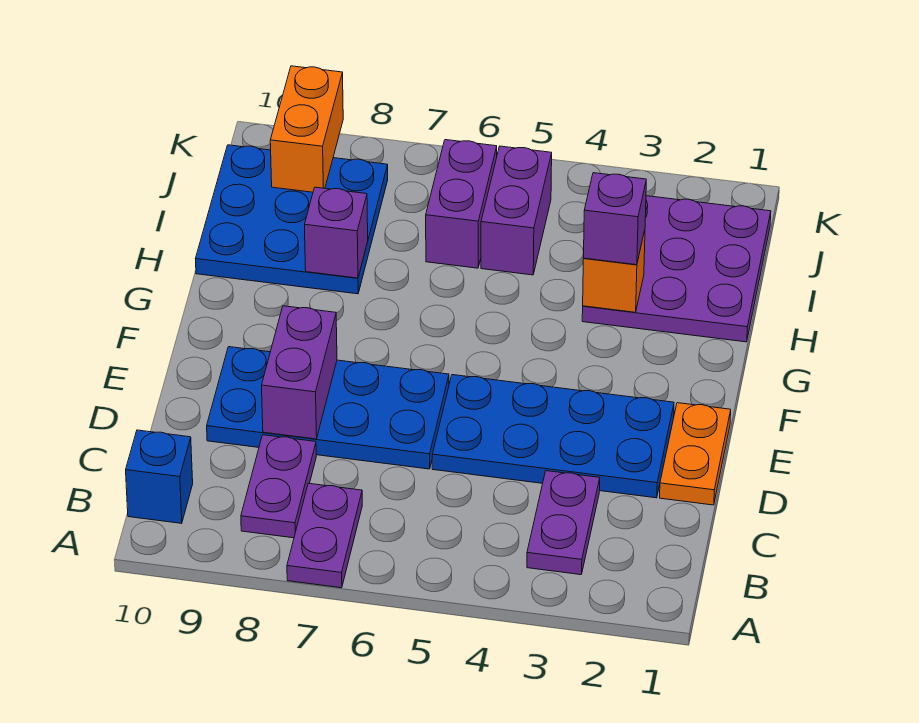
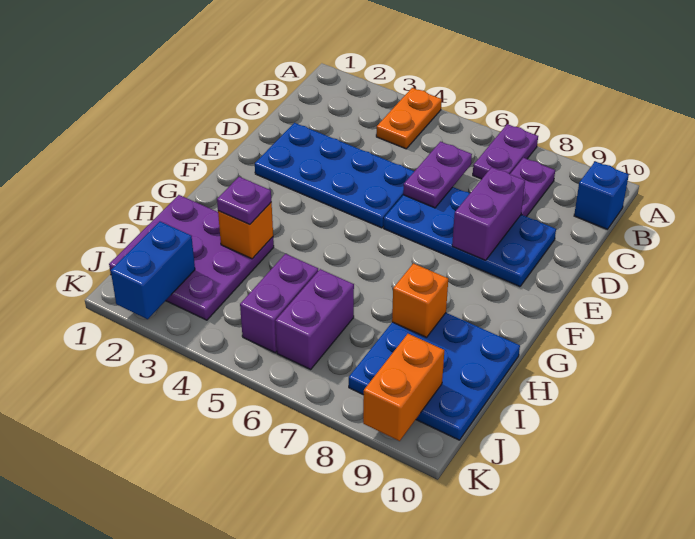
purple 1x2 plate [527,471,600,575] -> purple 1x2 plate moved to [403,142,472,208]
orange 1x2 plate [660,403,731,505] -> orange 1x2 plate moved to [376,88,442,149]
purple 1x1 brick [584,173,646,265] -> purple 1x1 plate [217,177,271,225]
purple 1x1 brick [305,187,368,278] -> orange 1x1 brick [392,263,448,337]
none -> blue 1x2 brick [111,221,195,319]

